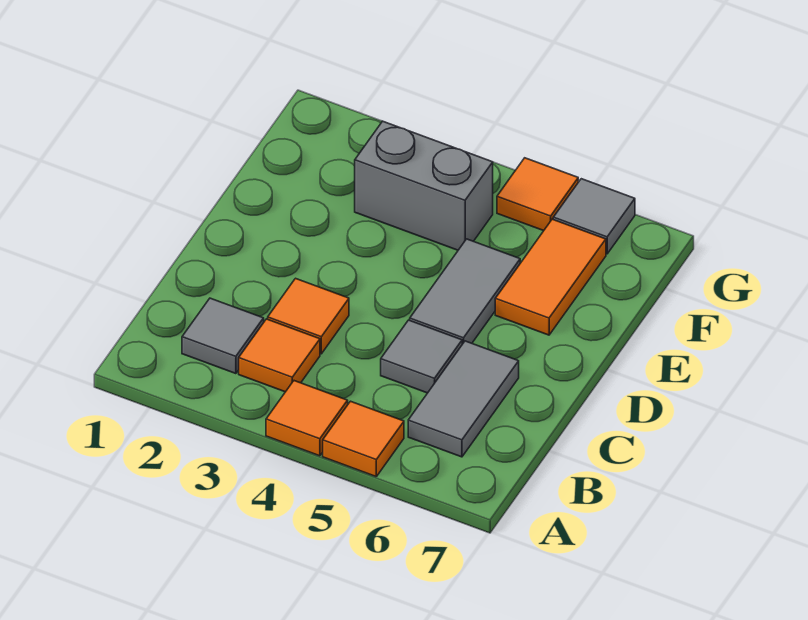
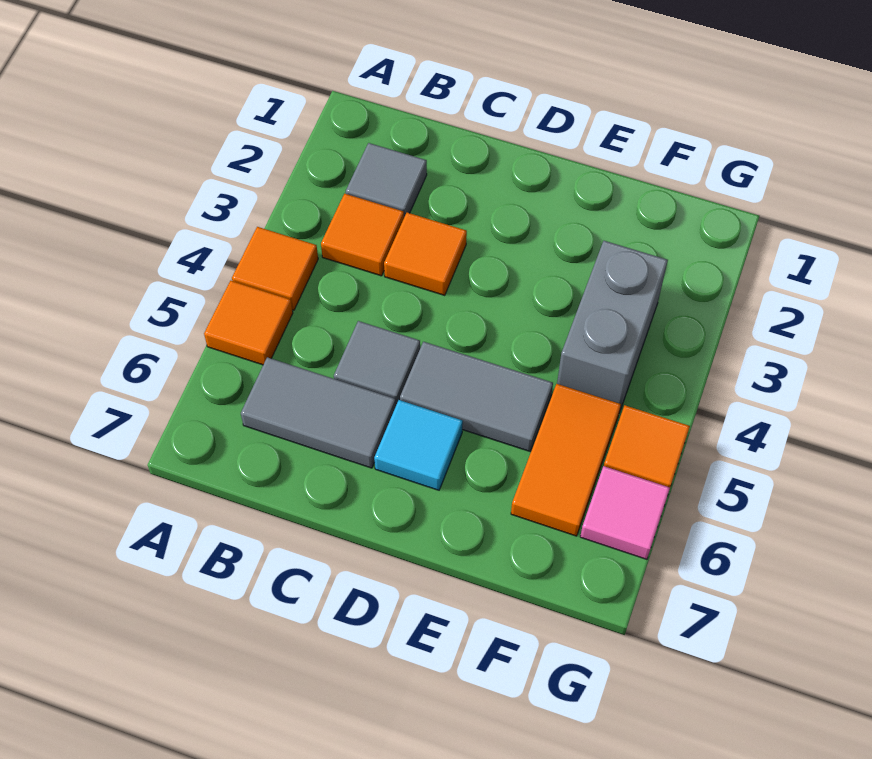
none -> cyan 1x1 tile [374,400,463,490]
orange 1x2 tile [495,219,606,335] -> orange 1x2 tile turned to [511,384,621,536]
grey 1x1 tile [553,179,635,254] -> pink 1x1 tile [580,466,670,559]

